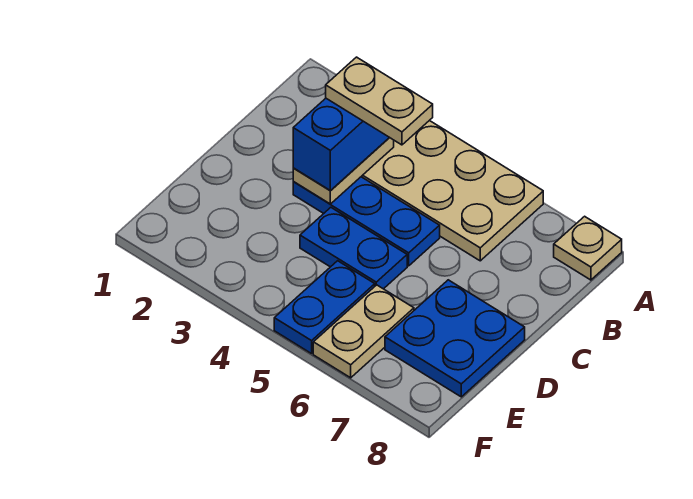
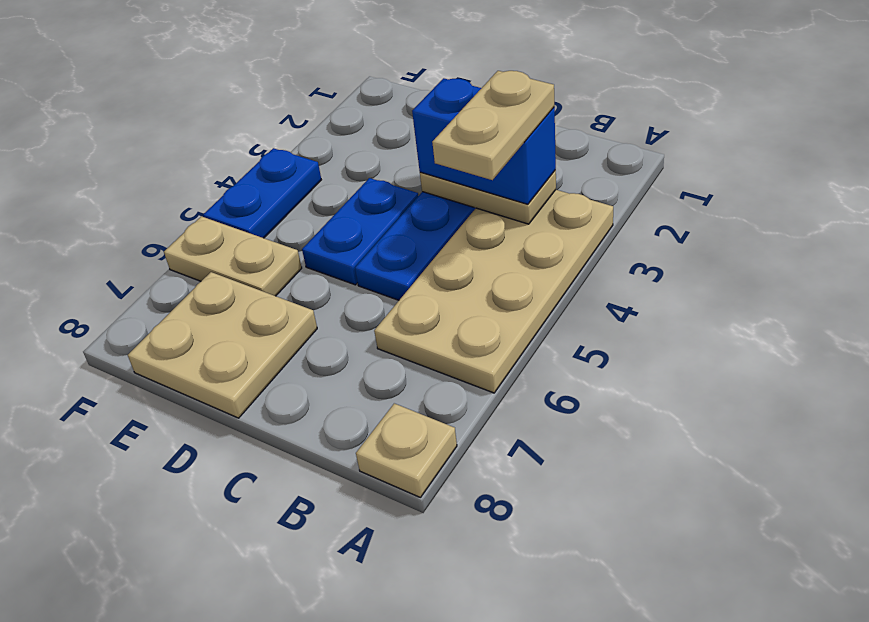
blue 2x2 plate [385,280,525,397] -> tan 2x2 plate [128,272,317,418]
blue 1x2 plate [274,261,375,354] -> blue 1x2 plate turned to [203,148,321,238]

